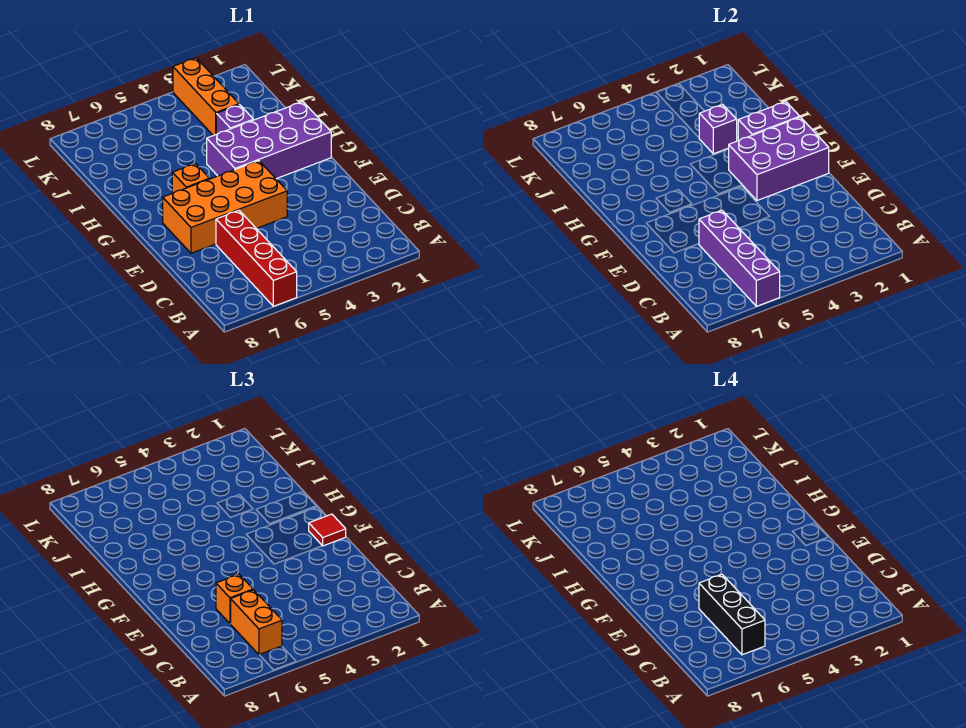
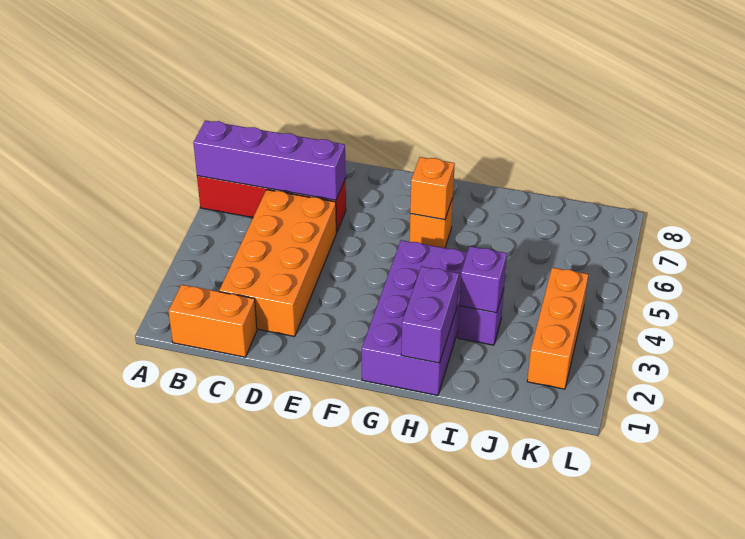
orange 1x2 brick [230,590,282,655] -> orange 1x2 brick moved to [169,285,257,357]
black 1x3 brick [699,574,765,655] -> none
orange 1x1 brick [216,574,253,623] -> orange 1x1 brick moved to [410,157,455,220]
orange 2x4 brick [163,161,287,253] -> orange 2x4 brick moved to [219,190,336,336]
purple 2x3 brick [728,117,829,200] -> none
red 1x1 tile [309,514,346,546] -> none
orange 1x3 brick [173,58,239,136] -> orange 1x3 brick turned to [527,268,588,389]

